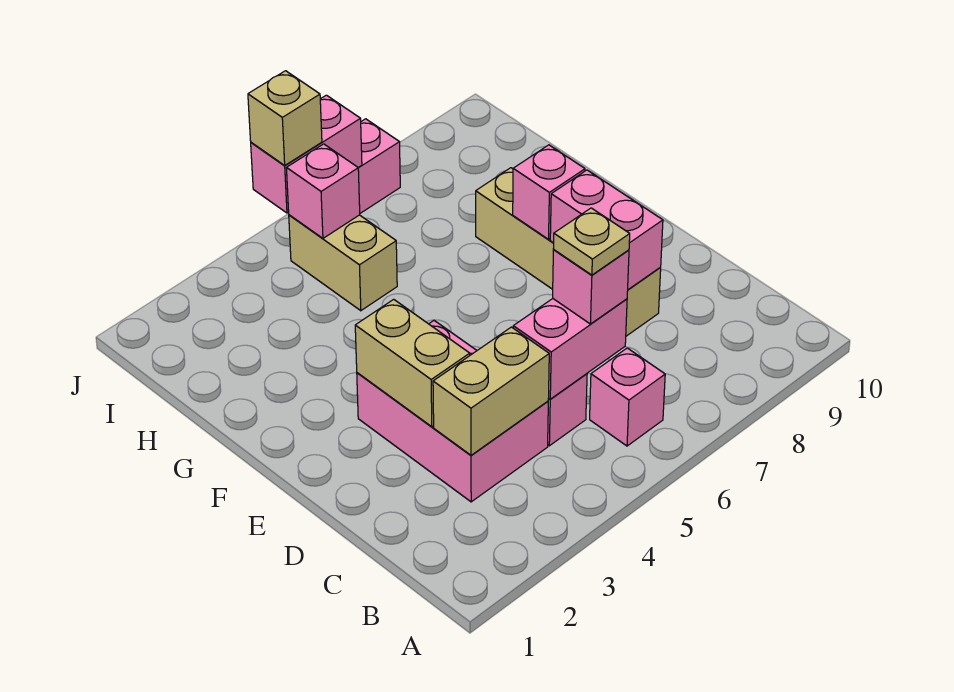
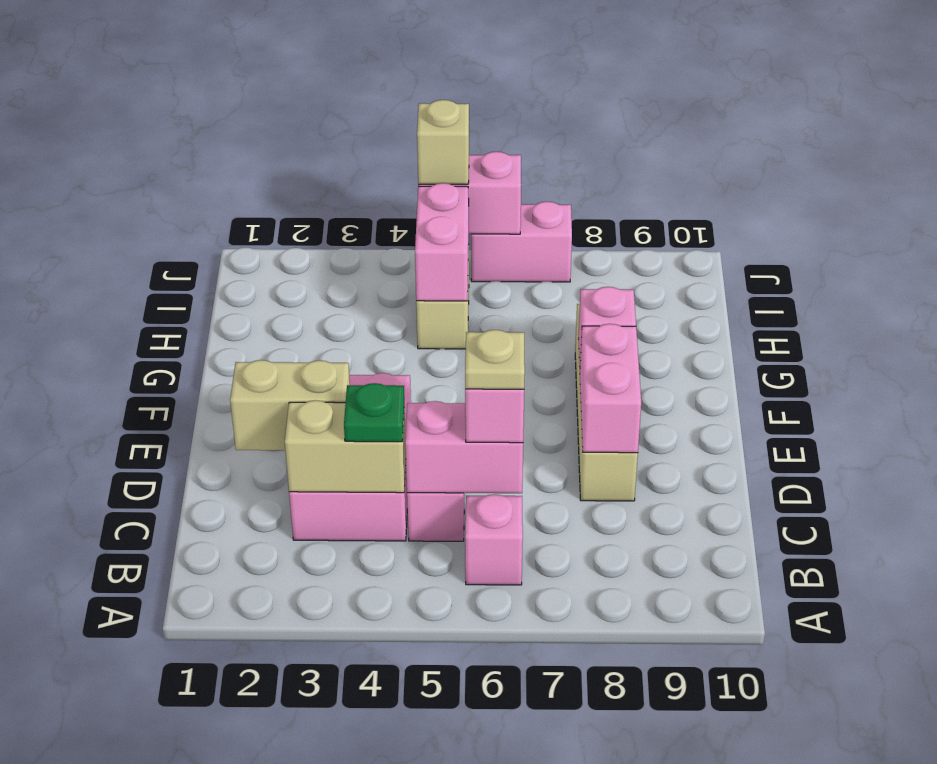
none -> green 1x1 plate [344,383,404,442]
tan 1x2 brick [355,299,470,427] -> tan 1x2 brick turned to [230,360,350,450]
pink 1x1 brick [287,144,360,238] -> pink 1x2 brick [415,183,469,301]

